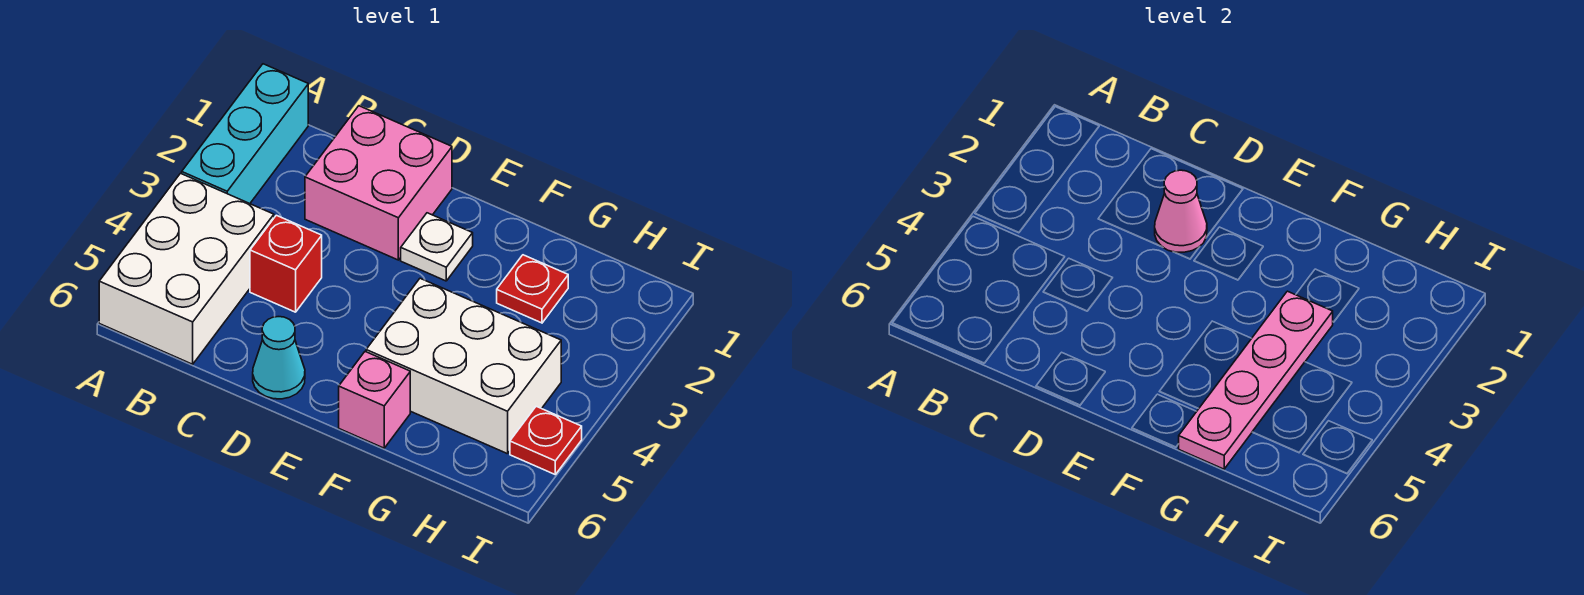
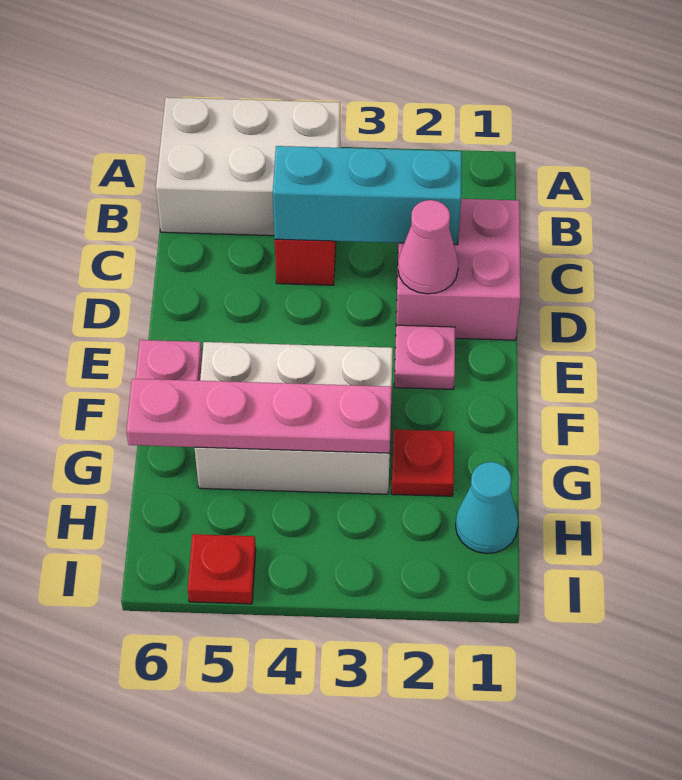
cyan 1x3 brick [182,64,308,204] -> cyan 1x3 brick moved to [273,146,462,245]
cyan 1x1 cone [253,317,305,399] -> cyan 1x1 cone moved to [456,462,518,554]
white 1x1 plate [401,213,473,281] -> pink 1x1 plate [394,325,455,389]
white 2x3 brick [366,278,561,454] -> white 2x3 brick turned to [194,342,393,494]

